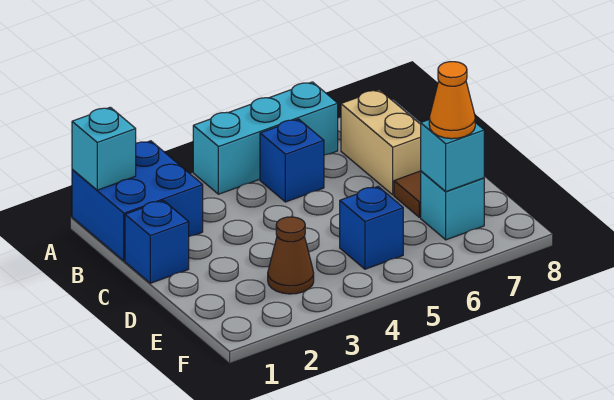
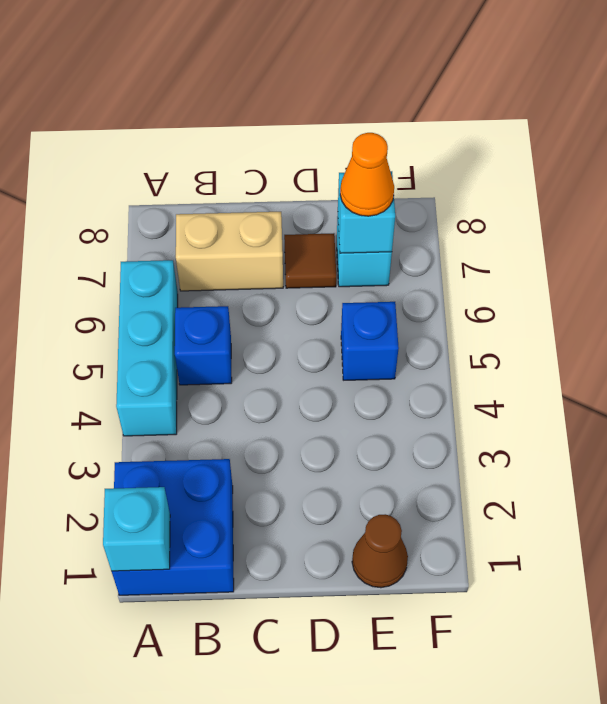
blue 1x1 brick [125,200,189,283] -> none
brown 1x1 cone [268,217,314,294] -> brown 1x1 cone moved to [352,514,408,588]

